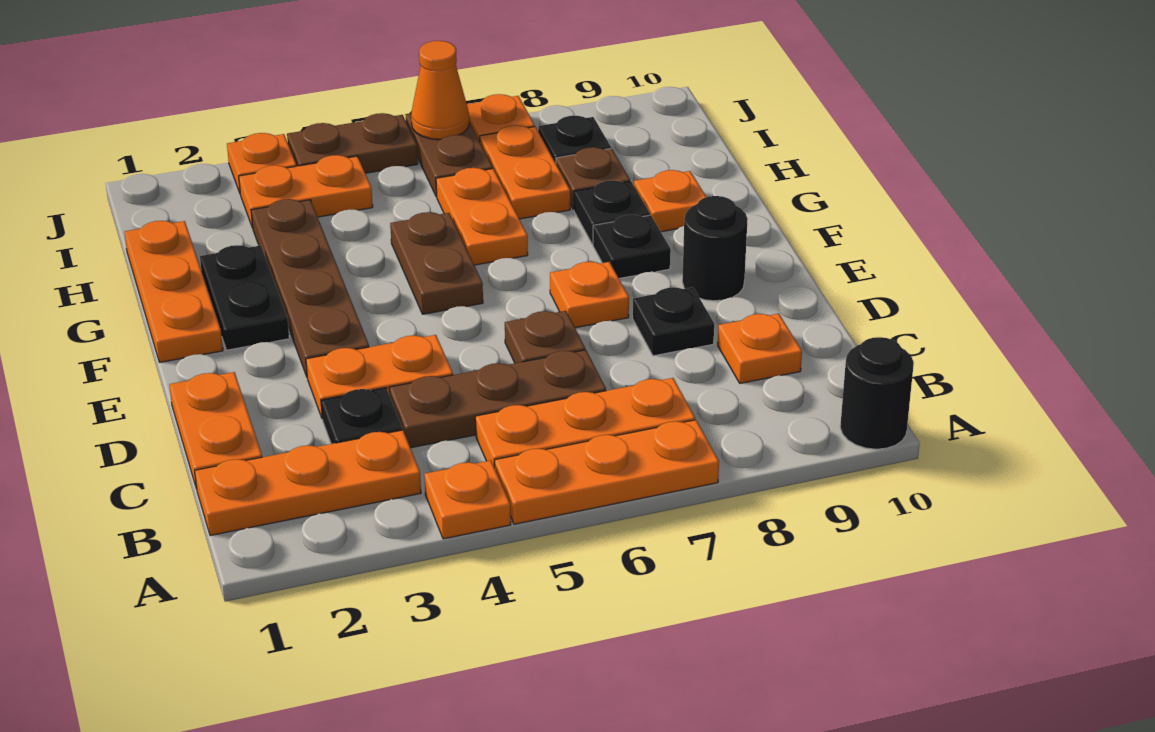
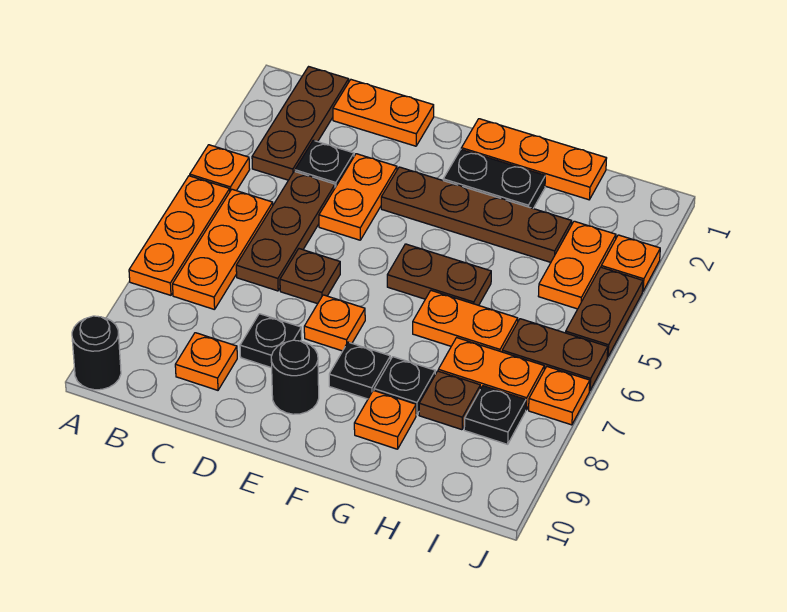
orange 1x3 plate [195,430,421,536] -> brown 1x3 plate [252,67,349,180]
orange 1x1 cone [411,41,469,139] -> none

